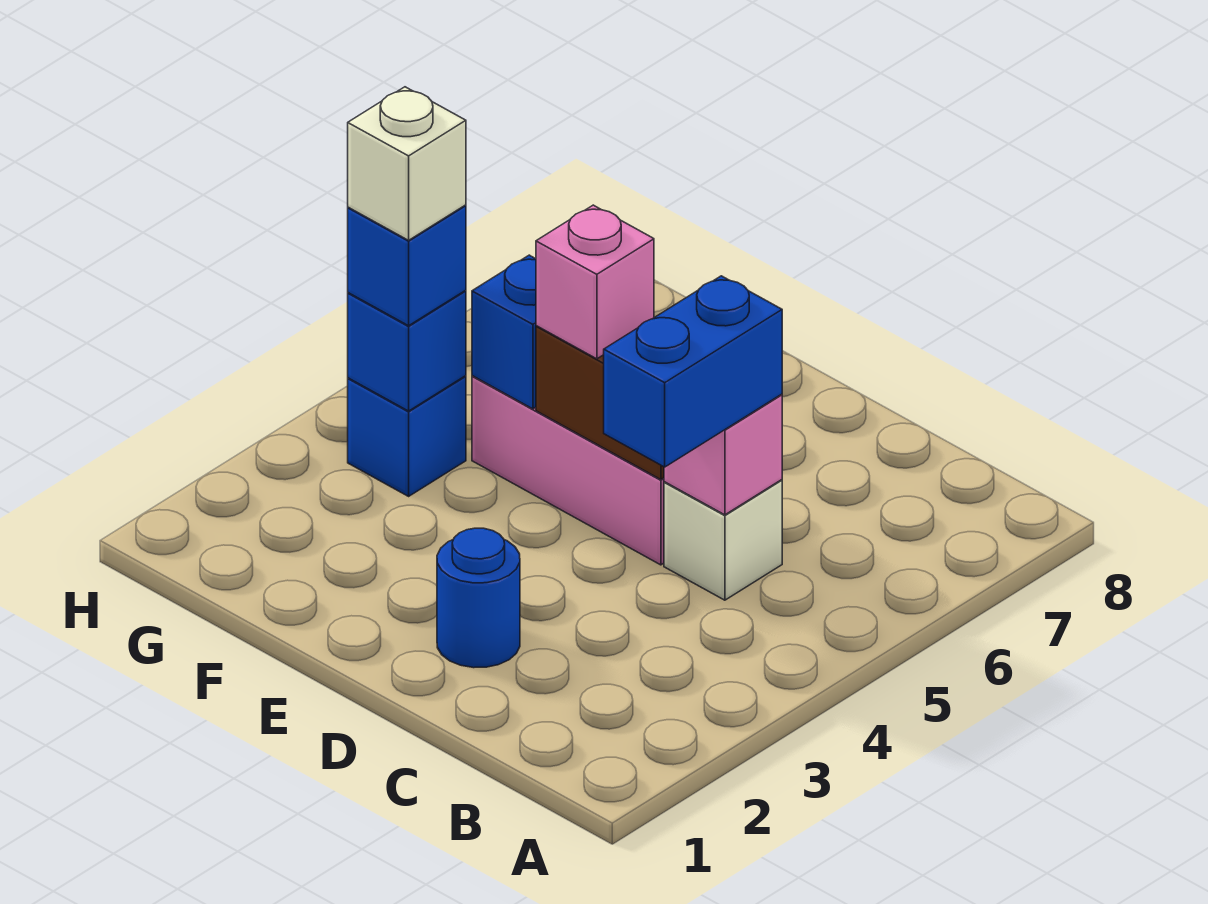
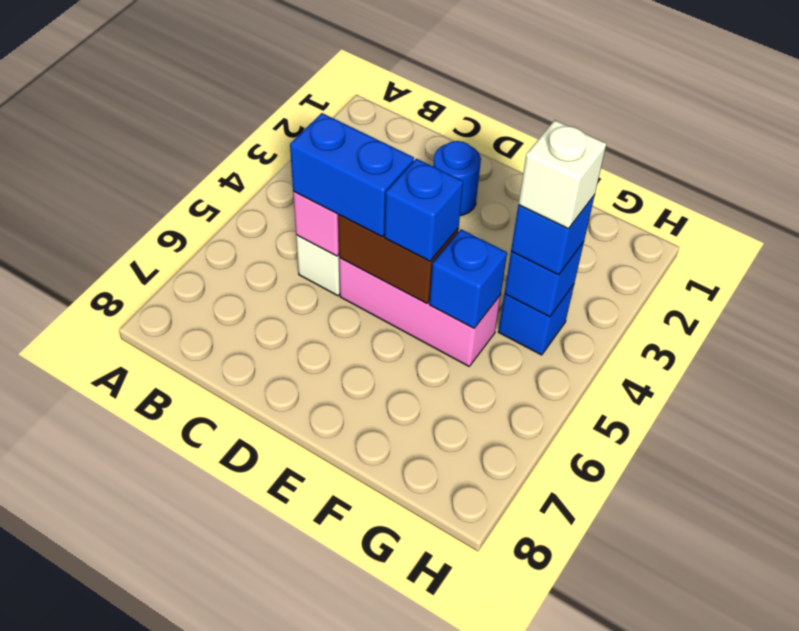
blue 1x2 brick [604,276,782,467] -> blue 1x2 brick turned to [290,113,414,236]
pink 1x1 brick [536,205,654,359] -> blue 1x1 brick [385,159,463,261]

